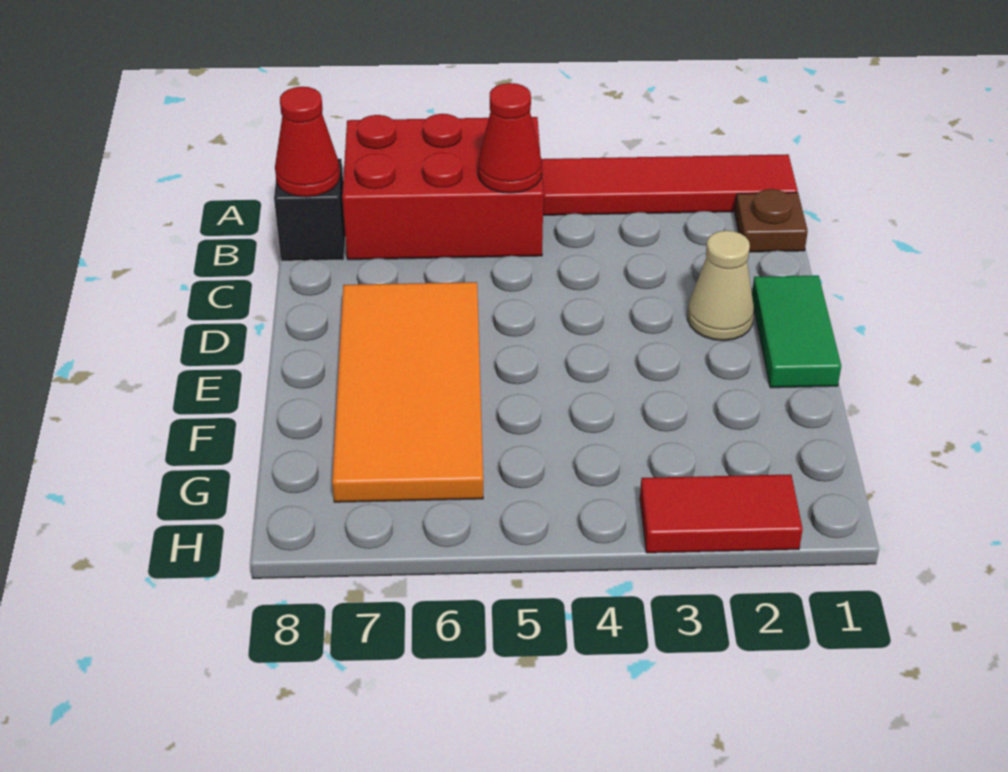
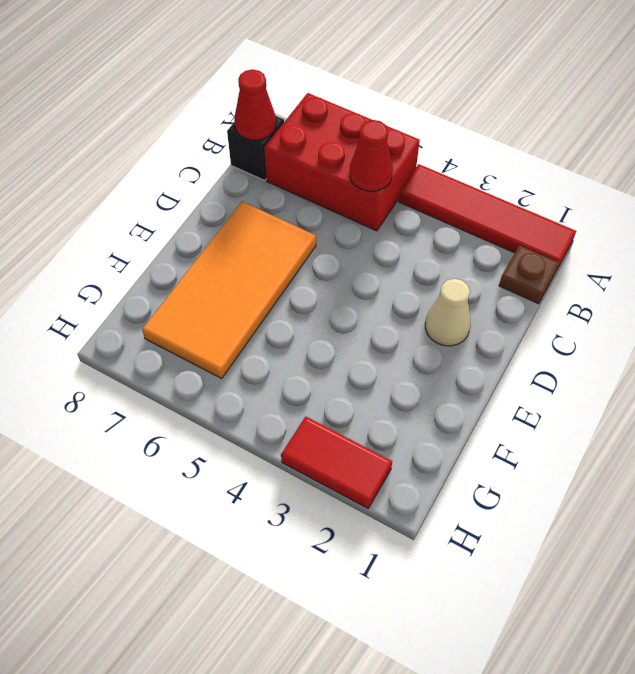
green 1x2 tile [752,276,841,388] -> none

